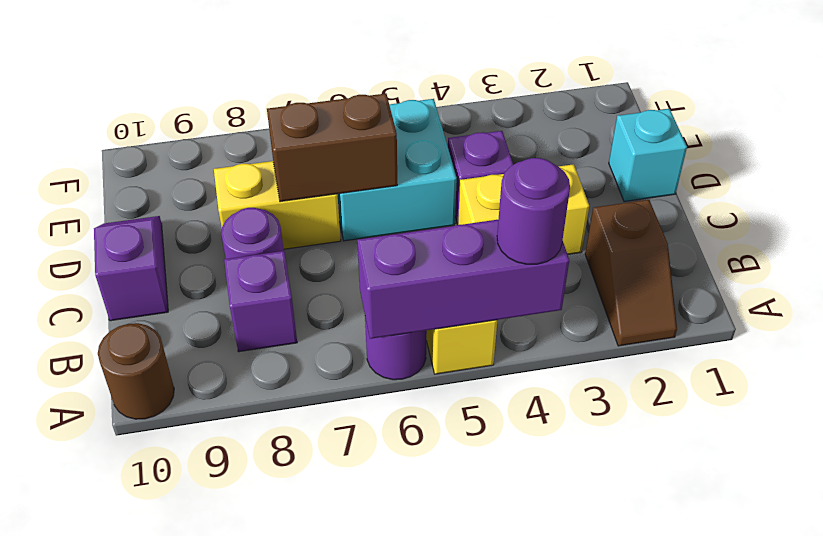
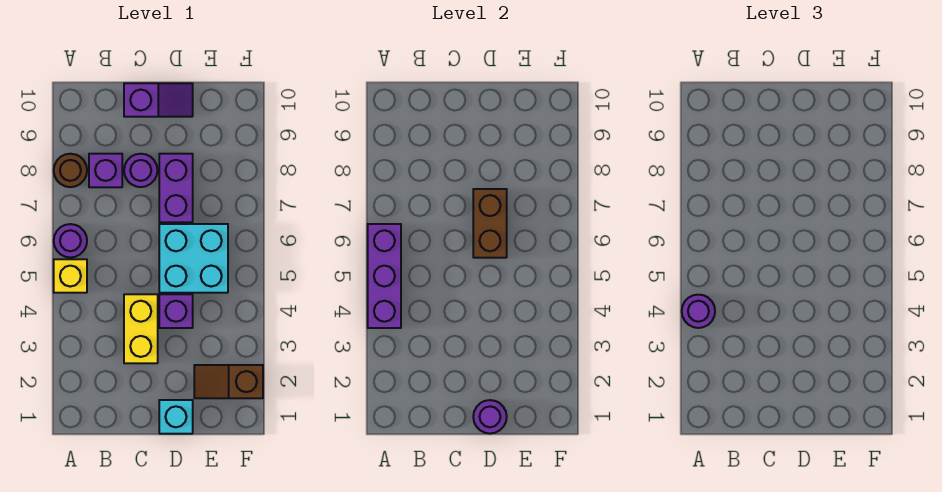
brown 1x2 slope [585,200,677,346] -> brown 1x2 slope moved to [194,365,263,398]
brown 1x1 round brick [98,323,174,419] -> brown 1x1 round brick moved to [54,154,87,187]
none -> purple 1x1 round brick [473,400,507,434]
yellow 1x2 brick [214,161,341,249] -> purple 1x2 brick [159,154,193,222]

